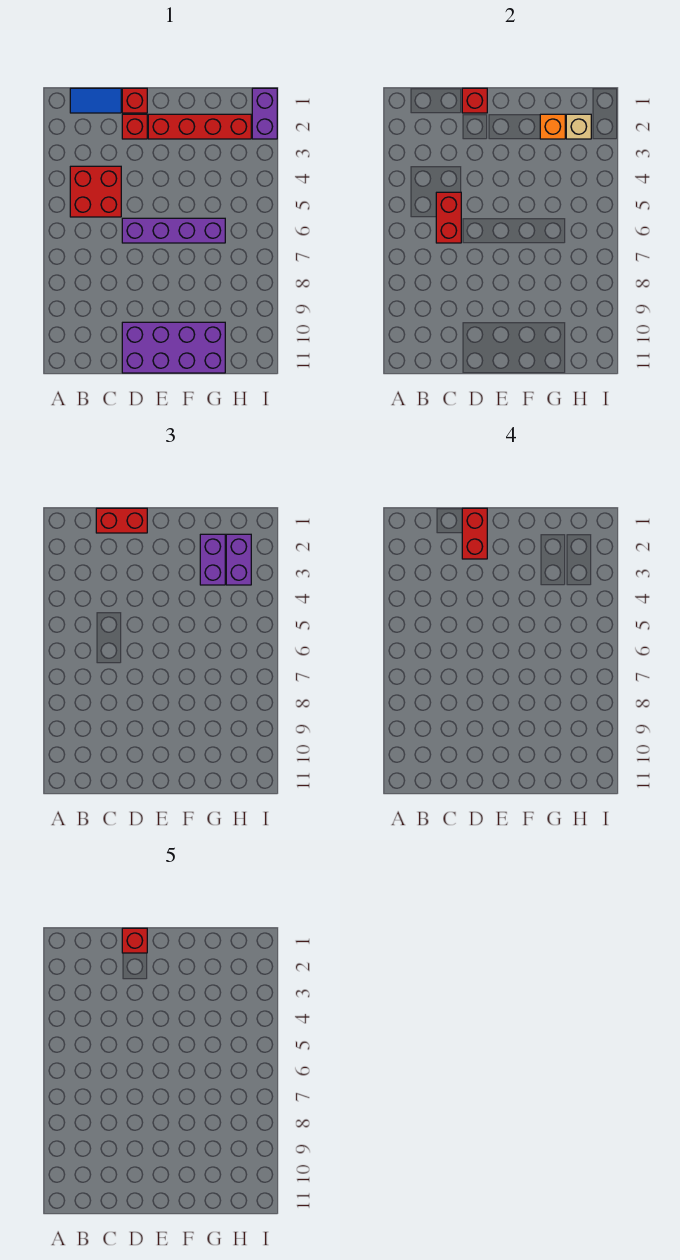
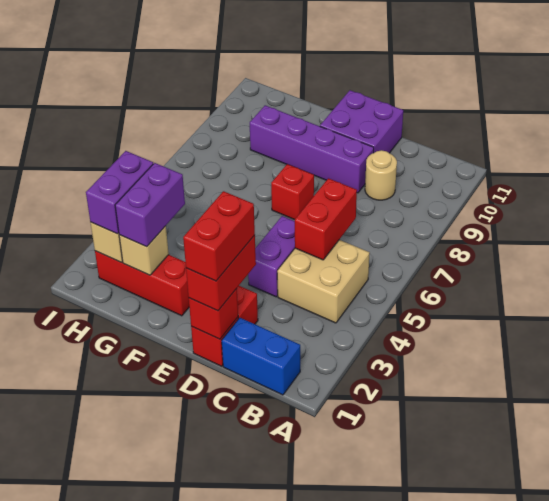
blue 1x2 tile [70,88,121,113] -> blue 1x2 brick [222,318,300,395]
red 2x2 brick [70,166,121,217] -> tan 2x2 brick [277,240,369,323]
red 1x2 brick [96,508,147,533] -> red 1x2 brick turned to [186,235,256,311]
none -> tan 1x1 round brick [365,150,397,200]
red 1x1 brick [122,928,147,953] -> red 1x1 brick moved to [271,164,314,220]
purple 1x4 brick [122,218,225,243] -> purple 1x4 brick moved to [250,105,374,193]
purple 2x4 brick [122,322,225,373] -> purple 2x2 brick [320,90,403,153]
red 1x4 brick [148,114,251,139] -> red 1x3 brick [95,251,189,316]
orange 1x1 brick [540,114,565,139] -> tan 1x1 brick [119,226,169,275]
purple 1x2 brick [252,88,277,139] -> purple 1x2 brick moved to [248,216,295,297]

